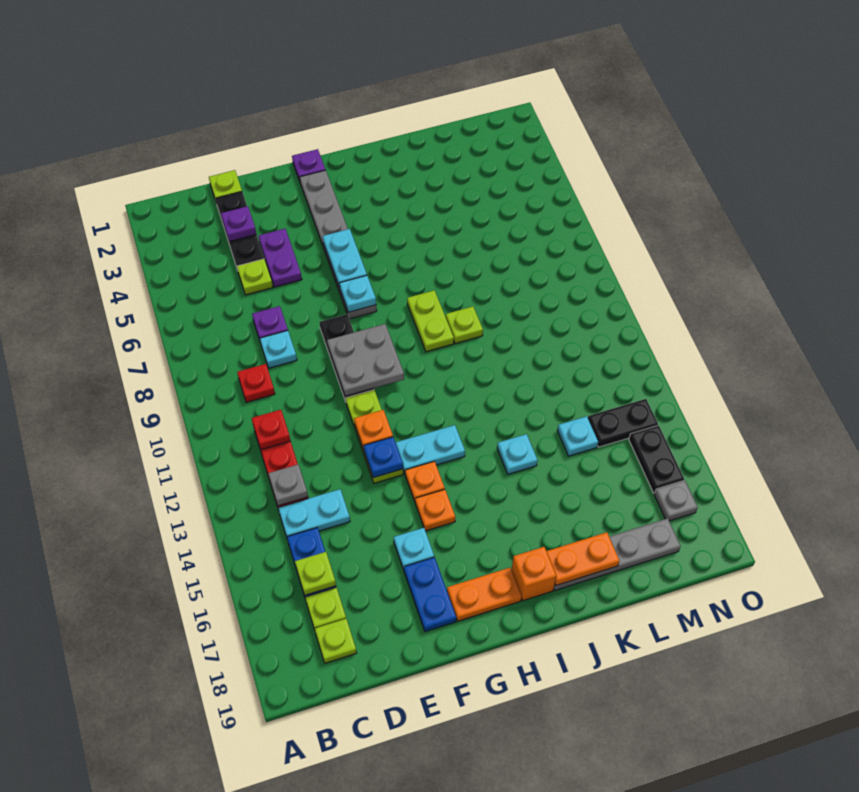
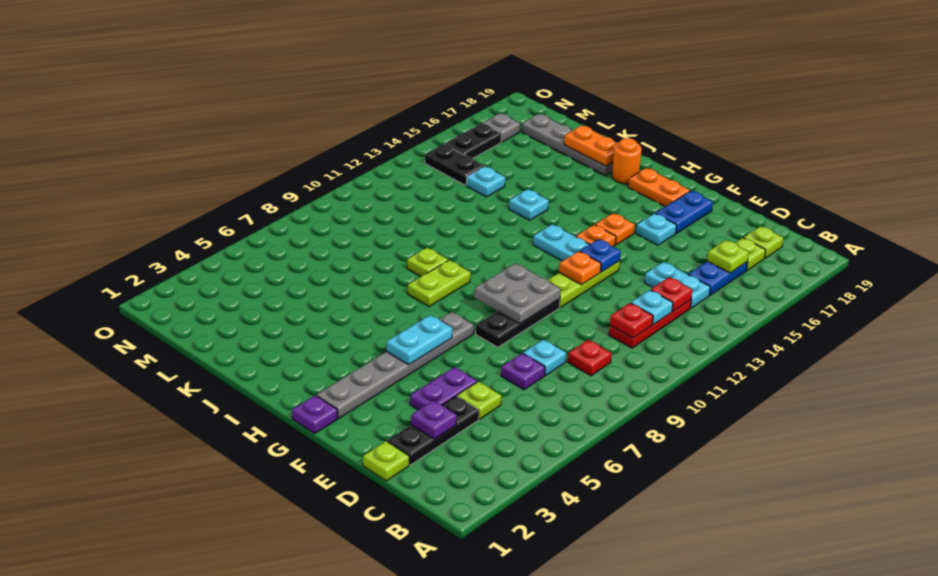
grey 1x1 plate [268,465,308,506] -> red 1x1 plate [651,277,692,311]
cyan 1x1 plate [339,275,376,312] -> cyan 1x1 plate moved to [631,290,673,325]
orange 1x1 brick [512,547,556,601] -> orange 1x1 round brick [612,138,642,184]

